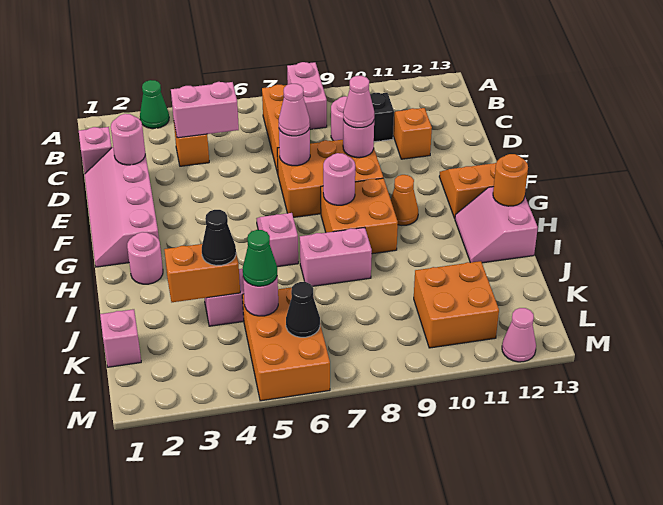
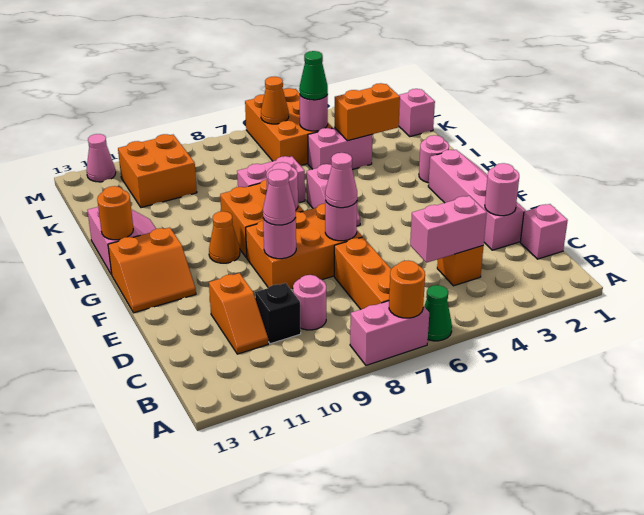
green 1x1 cone [140,80,169,129] -> green 1x1 cone moved to [424,285,452,341]
none -> orange 1x1 round brick [389,261,425,318]
pink 1x2 brick [287,62,327,129] -> pink 1x2 brick turned to [350,301,429,365]
black 1x1 cone [202,210,236,266] -> none
black 1x1 cone [286,282,320,337] -> orange 1x1 cone [261,77,289,124]

